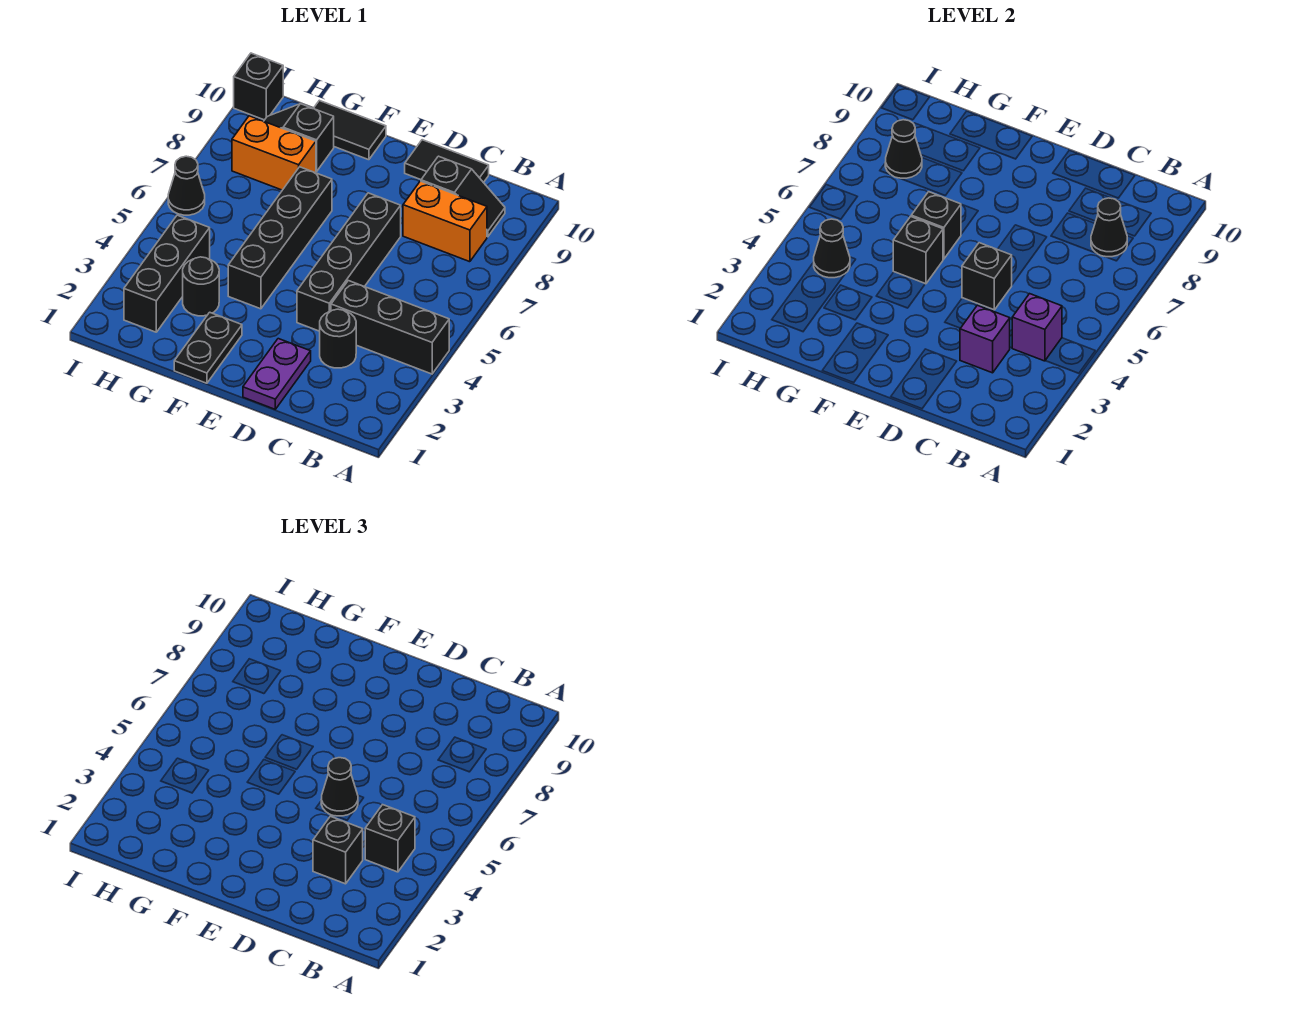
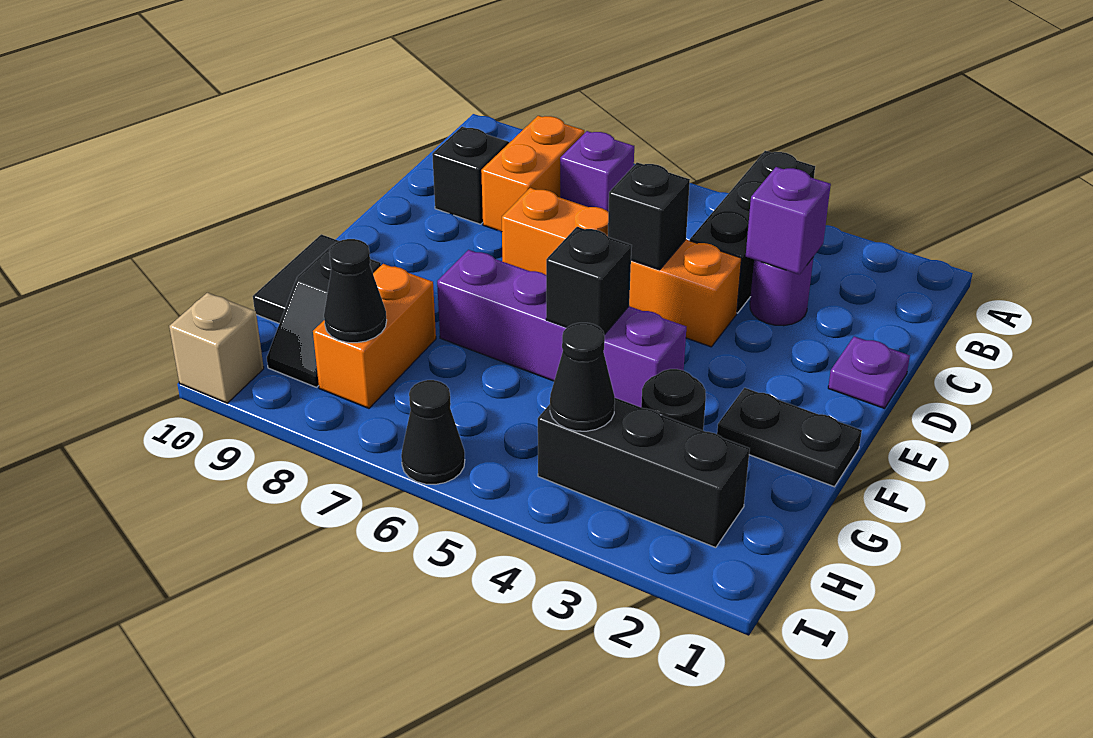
purple 1x1 brick [1012,294,1062,361] -> purple 1x1 brick moved to [560,131,634,211]
black 1x1 brick [365,805,415,872] -> none
black 1x1 cone [1091,198,1127,257] -> none
black 1x1 round brick [320,309,356,368] -> purple 1x1 round brick [750,258,813,326]
black 1x1 brick [313,816,363,884] -> none
black 1x2 tile [405,140,489,183] -> none
purple 1x2 plate [243,339,311,409] -> purple 1x1 plate [828,336,910,408]
black 1x4 brick [297,193,401,331] -> orange 1x4 brick [502,188,741,347]
black 1x1 cone [321,758,358,816] -> none
black 1x4 brick [228,167,332,309] -> purple 1x4 brick [437,250,686,407]
black 1x1 brick [911,192,961,259] -> none
black 1x1 brick [234,53,283,120] -> tan 1x1 brick [169,293,264,403]

